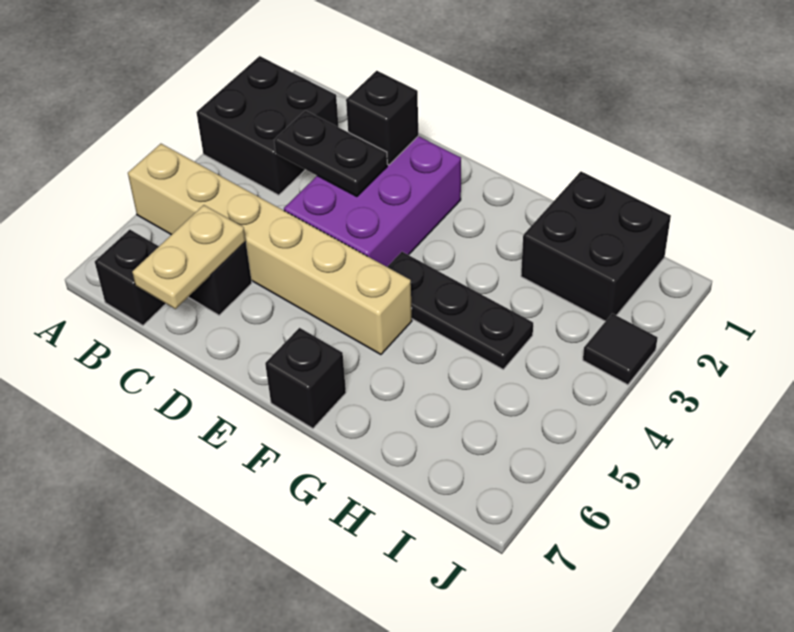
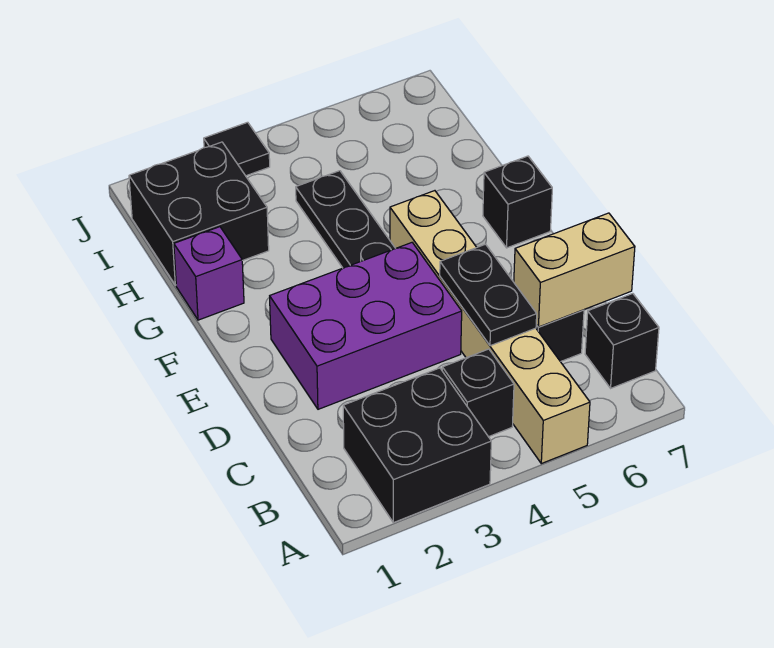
black 1x2 plate [274,110,387,197] -> black 1x2 plate moved to [440,244,537,346]
tan 1x2 plate [132,205,246,309] -> tan 1x2 brick [514,213,635,327]
black 1x1 brick [346,71,418,165] -> black 1x1 brick moved to [442,349,514,437]
none -> purple 1x1 brick [174,227,244,320]

